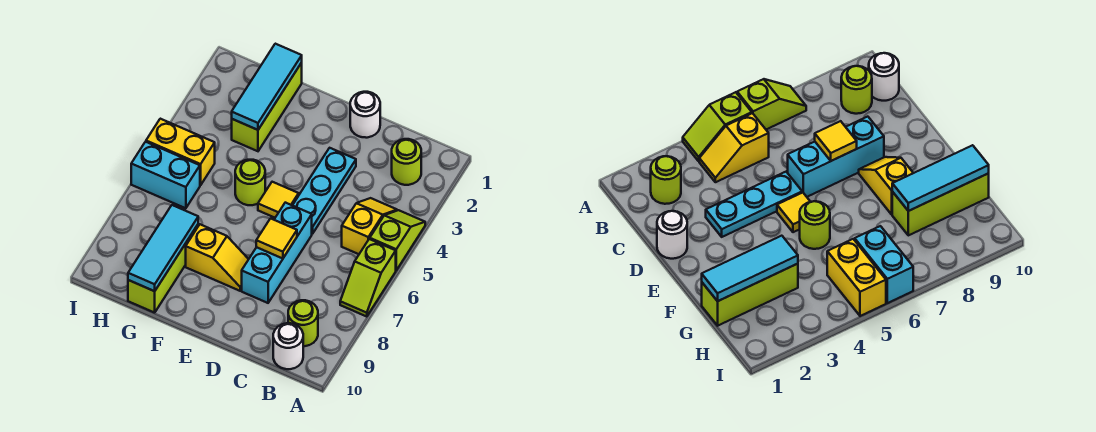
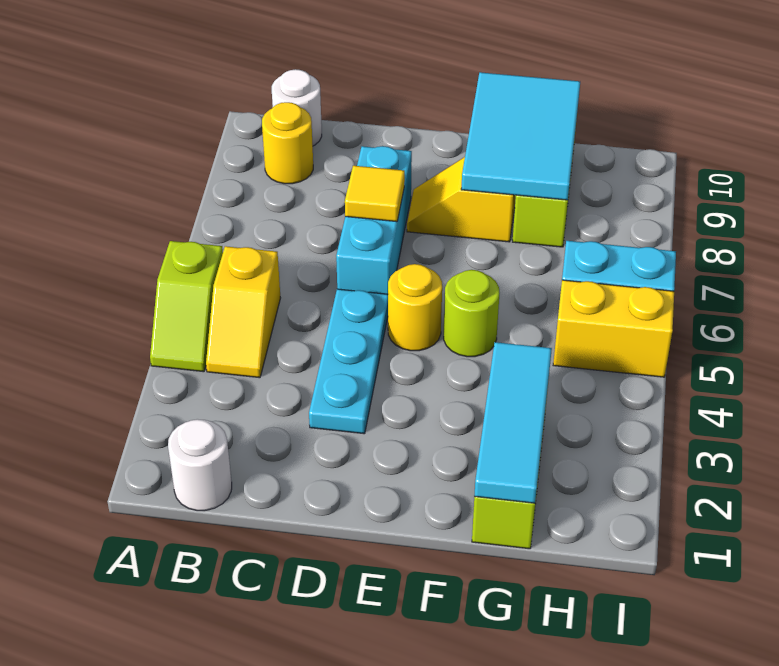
lime 1x2 slope [340,239,396,317] -> none
lime 1x1 round brick [392,139,421,185] -> none
lime 1x1 round brick [288,300,318,346] -> yellow 1x1 round brick [262,102,313,184]
white 1x1 round brick [350,92,380,138] -> white 1x1 round brick moved to [168,419,232,511]
yellow 1x1 tile [258,182,299,218] -> yellow 1x1 round brick [388,264,442,351]
cyan 1x3 tile [128,205,198,291] -> cyan 2x3 tile [461,72,580,200]

